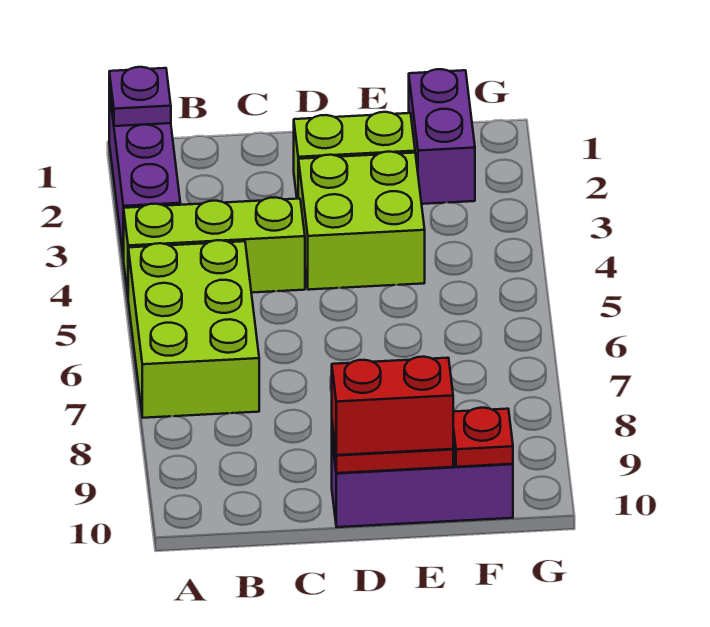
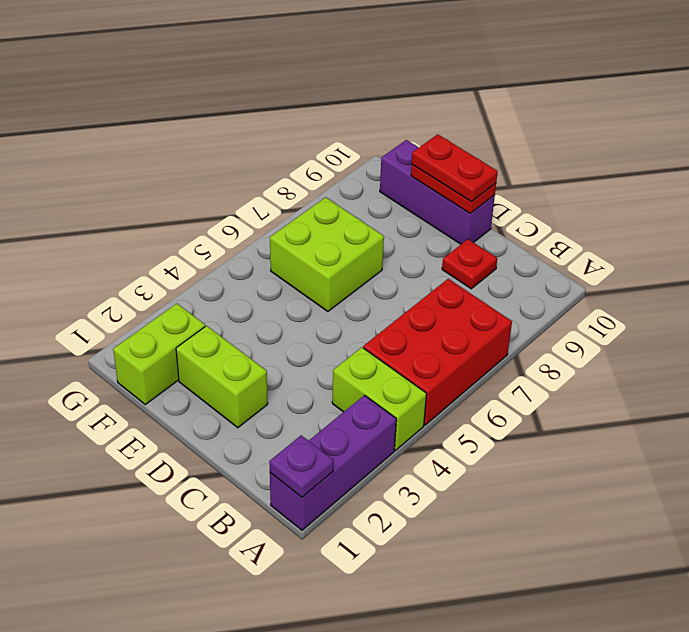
lime 1x3 brick [124,197,305,294] -> lime 1x2 brick [332,347,427,450]
lime 2x3 brick [128,240,259,418] -> red 2x3 brick [363,279,512,425]
lime 2x2 brick [298,152,425,290] -> lime 2x2 brick moved to [270,197,384,311]
red 1x2 brick [332,357,453,455] -> red 1x2 plate [412,134,498,201]
purple 1x2 brick [409,69,475,204] -> lime 1x2 brick [113,304,205,404]
red 1x1 plate [453,408,513,467] -> red 1x1 plate moved to [442,239,497,289]

